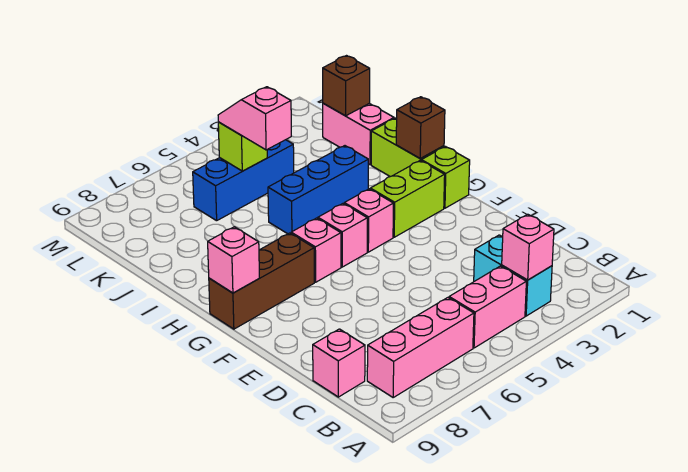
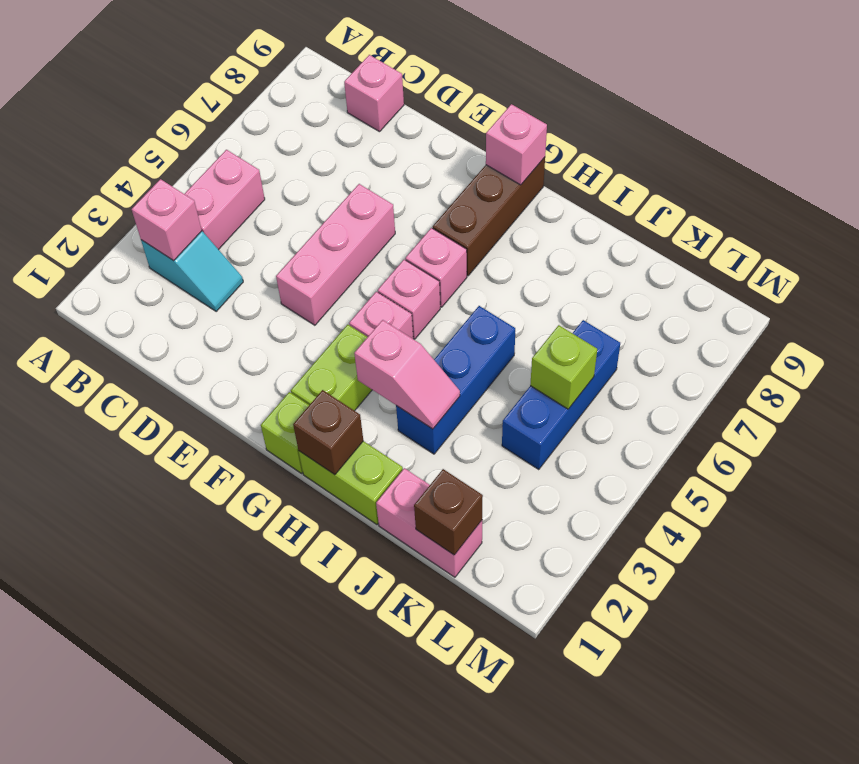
cyan 1x2 brick [474,235,552,316] -> cyan 1x2 slope [141,231,243,311]
pink 1x3 brick [367,298,474,397] -> pink 1x3 brick moved to [276,184,395,325]
pink 1x2 slope [218,87,291,150] -> pink 1x2 slope moved to [354,320,460,429]

